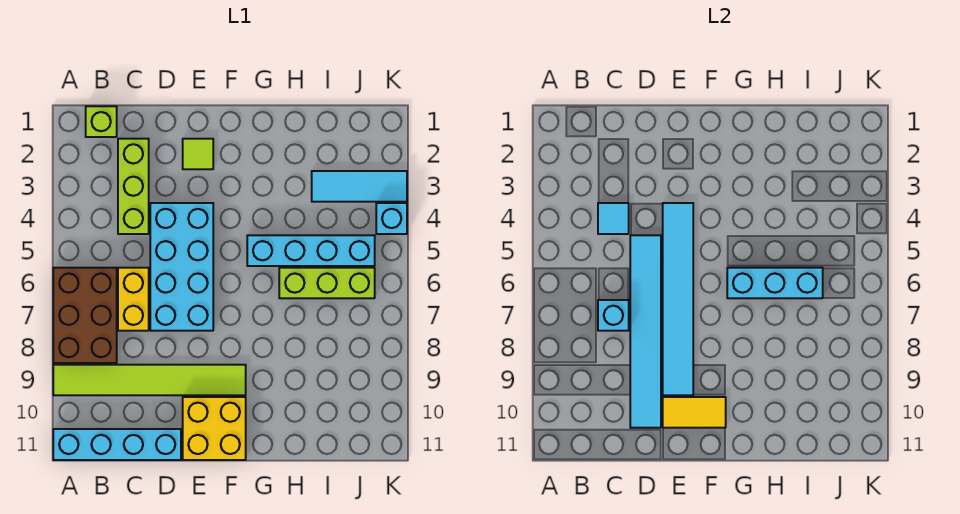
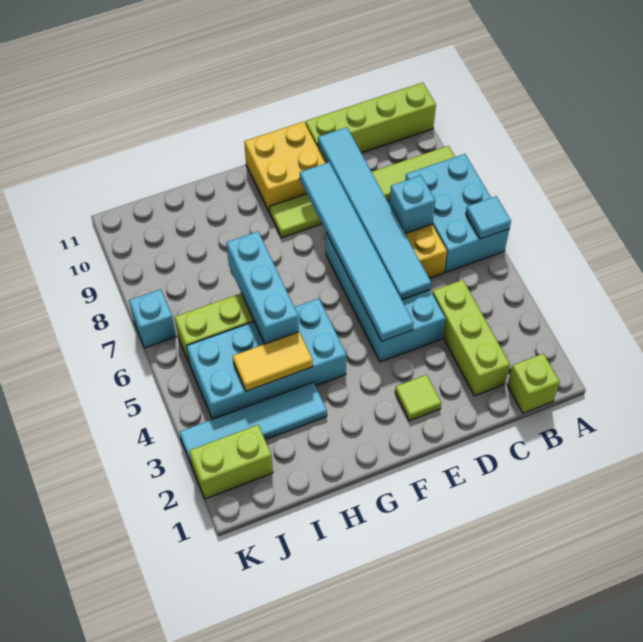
brown 2x3 brick [53,268,117,363] -> cyan 2x3 brick [405,154,509,272]
cyan 1x4 brick [53,429,181,460] -> lime 1x4 brick [305,83,436,163]
cyan 1x1 tile [598,203,629,234] -> cyan 1x1 tile moved to [466,196,511,239]
yellow 1x2 tile [663,397,726,428] -> yellow 1x2 tile moved to [233,332,313,391]
cyan 1x4 brick [247,235,375,266] -> cyan 2x4 brick [187,299,346,419]
cyan 1x3 brick [727,268,823,298] -> cyan 1x3 brick turned to [226,231,299,344]
cyan 1x3 tile [312,171,407,202] -> cyan 1x4 tile [179,382,327,465]
none -> lime 1x2 brick [189,425,273,499]
cyan 1x1 brick [376,203,407,234] -> cyan 1x1 brick moved to [129,289,176,348]

